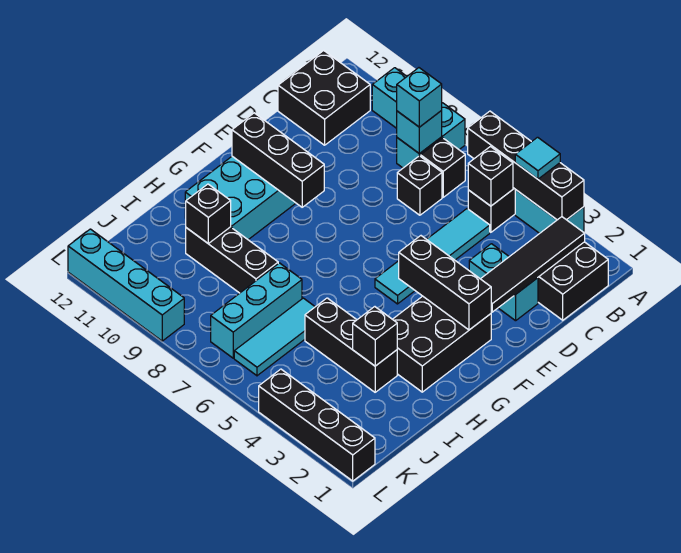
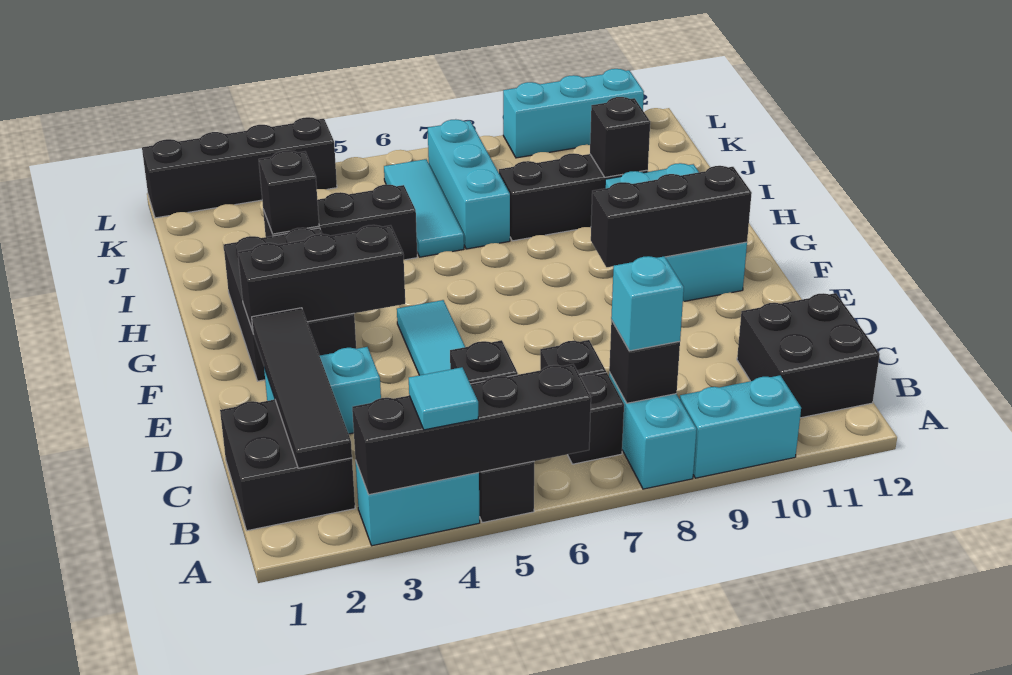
cyan 1x1 brick [397,111,442,154] -> black 1x1 brick [609,320,680,403]
cyan 1x4 brick [68,229,184,341] -> cyan 1x3 brick [503,69,644,158]

